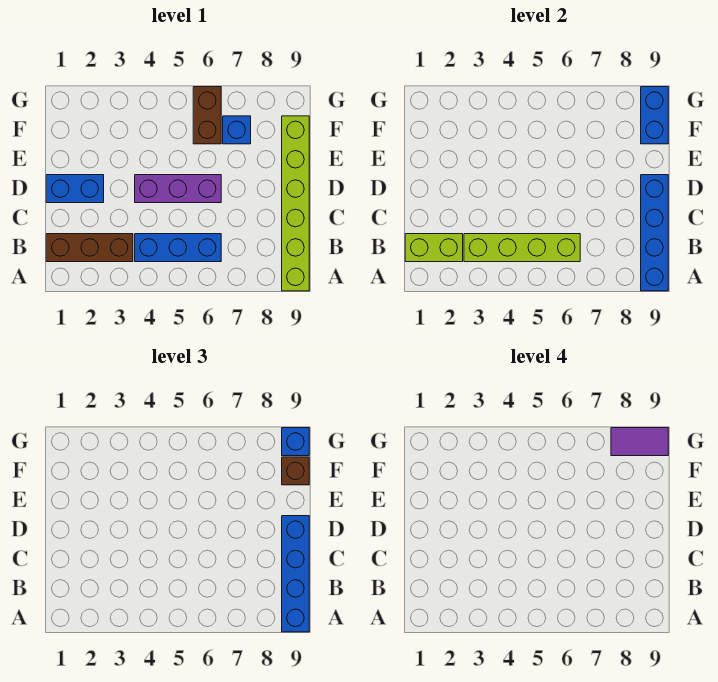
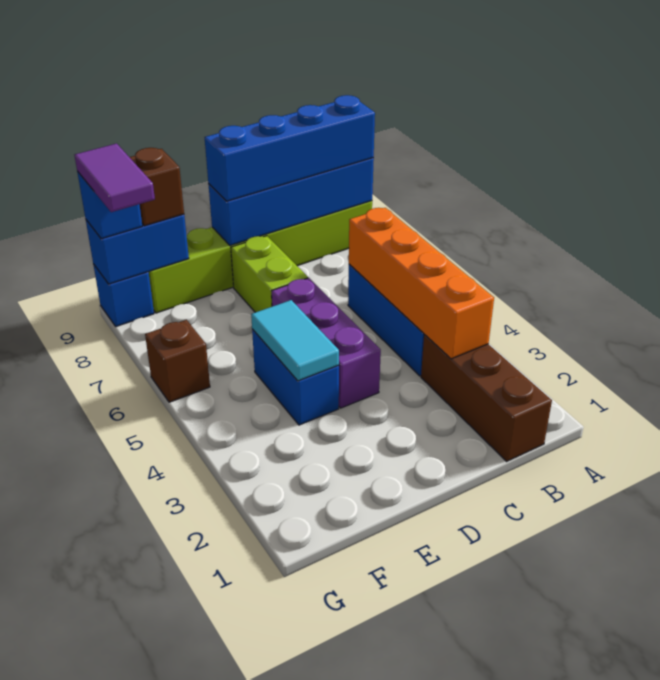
lime 1x2 brick [405,234,463,262] -> lime 1x2 brick moved to [231,236,308,312]
lime 1x4 brick [464,234,580,262] -> orange 1x4 brick [349,208,494,359]
blue 1x2 brick [46,175,104,203] -> blue 1x2 brick moved to [252,329,339,425]
none -> cyan 1x2 tile [251,300,339,381]
brown 1x2 brick [193,87,221,144] -> brown 1x1 brick [145,320,210,402]
blue 1x1 brick [223,116,251,144] -> blue 1x1 brick moved to [93,264,154,327]

